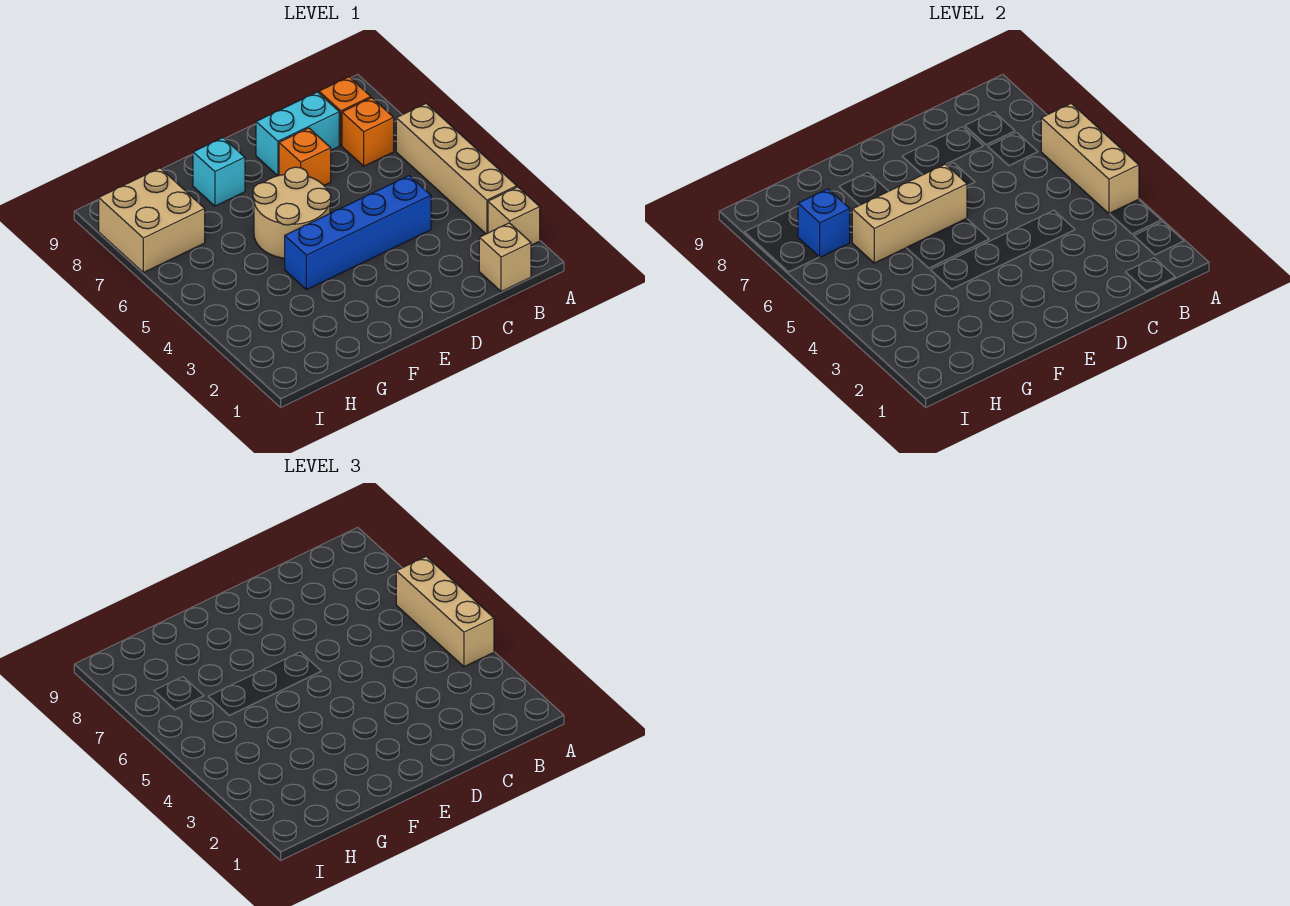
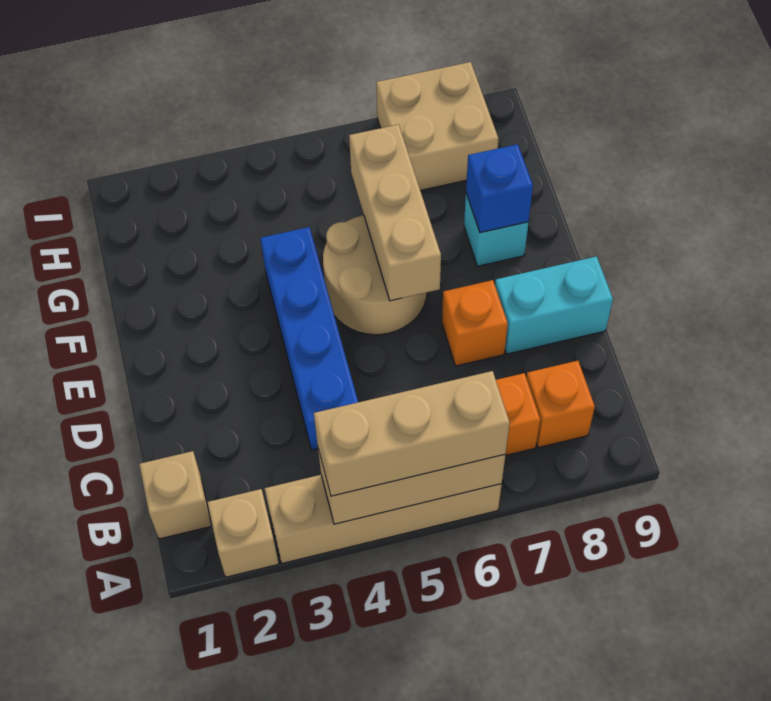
cyan 1x2 brick [256,92,339,176] -> cyan 1x2 brick turned to [495,256,613,354]
blue 1x1 brick [798,189,850,257] -> blue 1x1 brick moved to [466,144,533,233]

